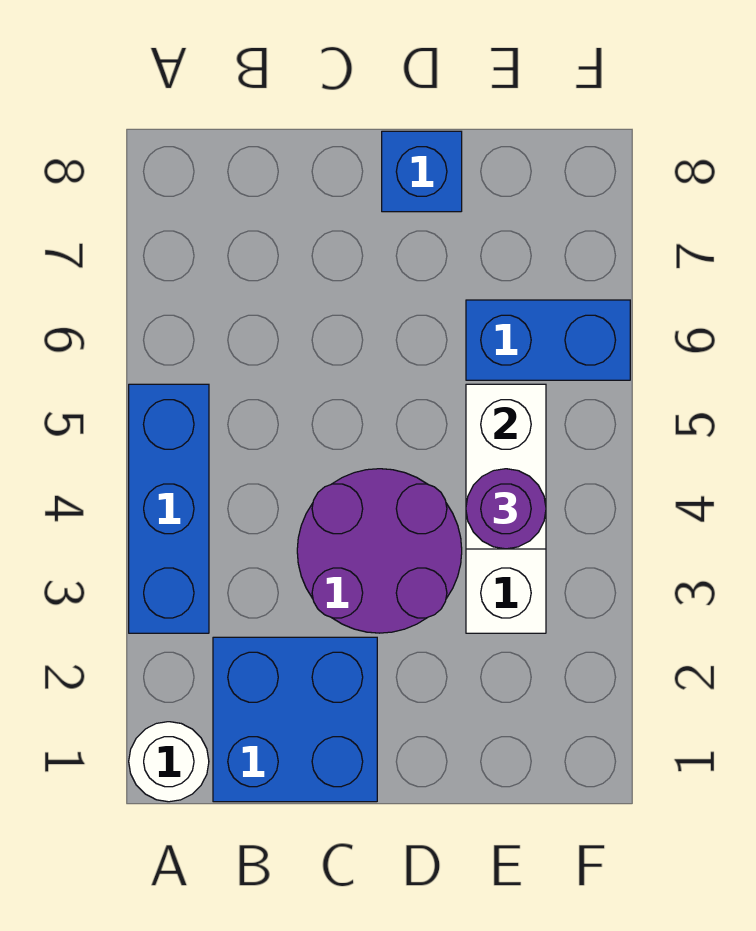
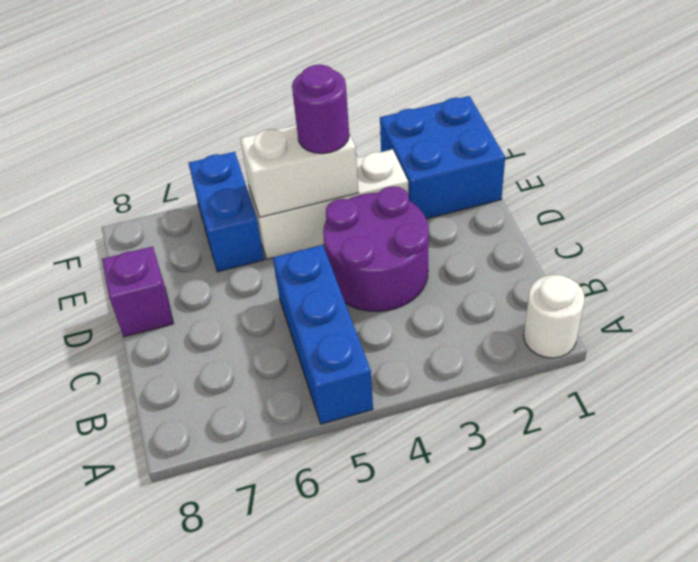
blue 1x3 brick [129,384,209,633] -> blue 1x3 brick turned to [273,245,373,424]
blue 2x2 brick [213,637,377,802] -> blue 2x2 brick moved to [380,96,505,219]
blue 1x1 brick [382,131,462,212] -> purple 1x1 brick [102,246,174,337]

